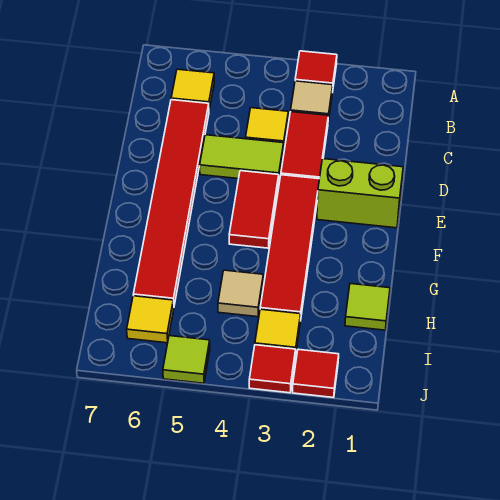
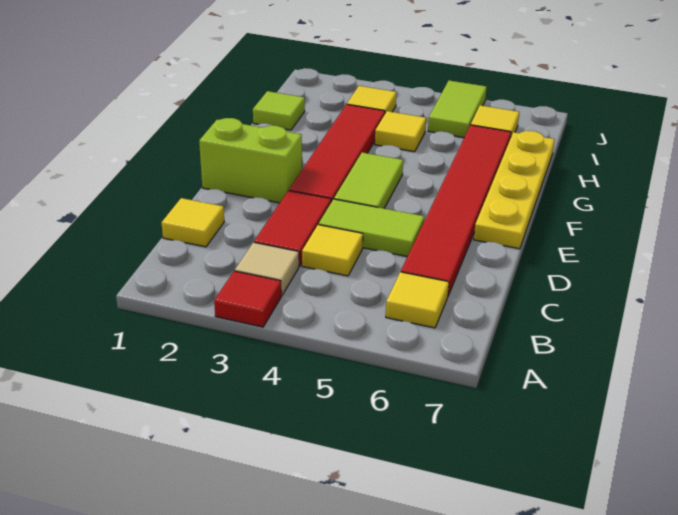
none -> yellow 1x1 tile [161,198,224,247]
red 1x2 tile [229,171,279,248] -> lime 1x2 tile [334,152,403,208]
none -> yellow 1x4 plate [474,131,555,249]
tan 1x1 tile [218,270,263,317] -> yellow 1x1 tile [375,111,426,152]
red 1x1 tile [293,349,339,398] -> none
red 1x1 tile [249,345,296,393] -> none
lime 1x1 tile [163,336,210,383] -> lime 1x2 tile [428,80,487,138]

